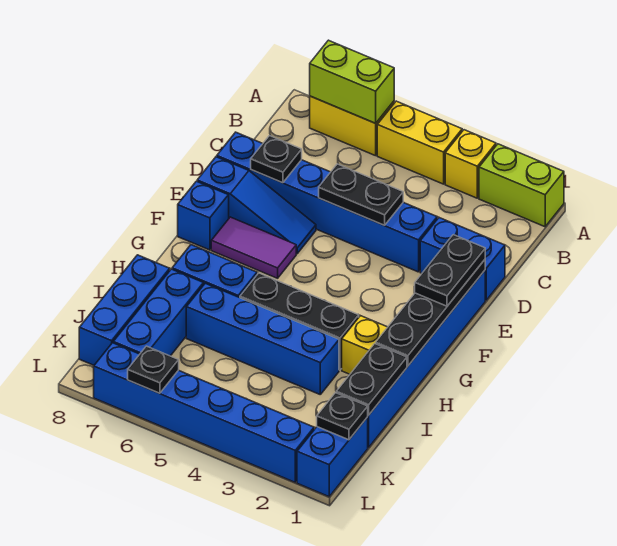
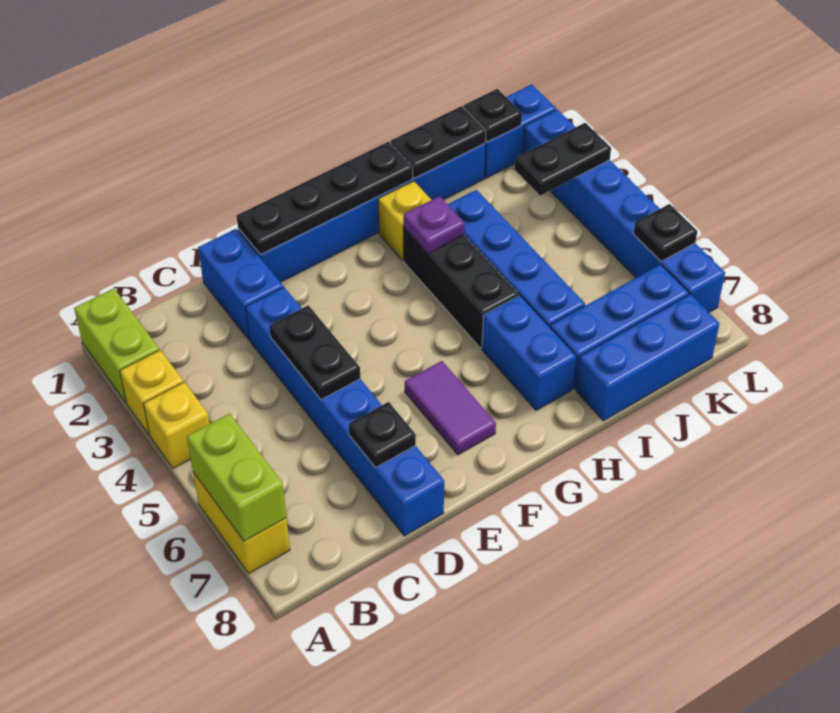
yellow 1x2 brick [377,101,462,184] -> yellow 1x1 brick [143,382,210,468]
black 1x2 plate [414,235,485,306] -> black 1x2 plate moved to [515,123,611,196]
blue 1x3 slope [197,157,316,254] -> none
blue 1x1 brick [178,181,229,250] -> none
none -> purple 1x1 plate [403,196,465,253]

